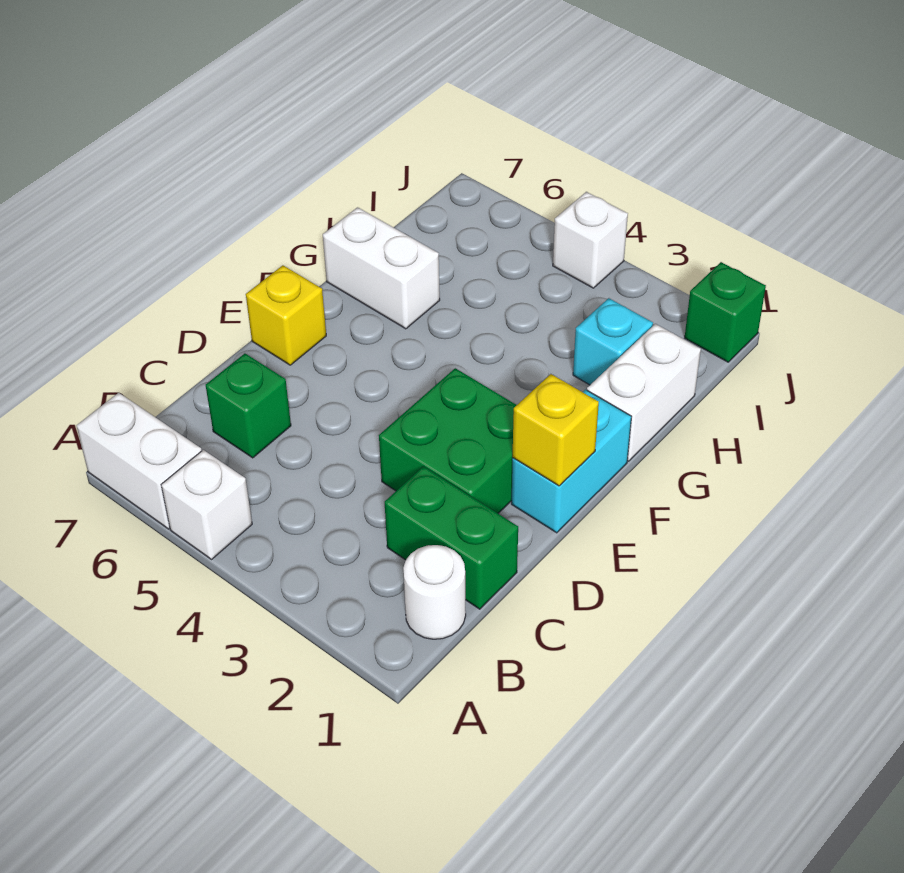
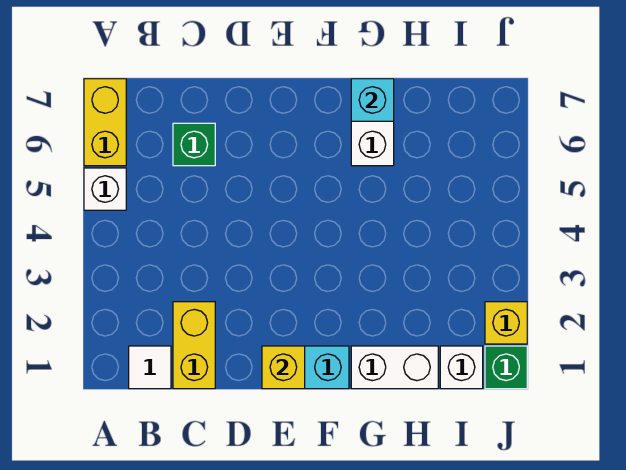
white 1x2 brick [77,393,202,529] -> yellow 1x2 brick [84,79,126,166]
white 1x1 round brick [403,545,466,639] -> white 1x1 tile [129,346,171,389]
green 1x2 brick [385,467,518,609] -> yellow 1x2 brick [173,302,215,389]
green 2x2 brick [379,368,516,513] -> none
yellow 1x1 brick [246,265,326,365] -> yellow 1x1 brick moved to [485,302,527,344]
cyan 1x1 brick [573,298,653,385] -> cyan 1x1 brick moved to [351,79,394,121]
white 1x1 brick [553,192,628,288] -> white 1x1 brick moved to [440,346,483,389]

